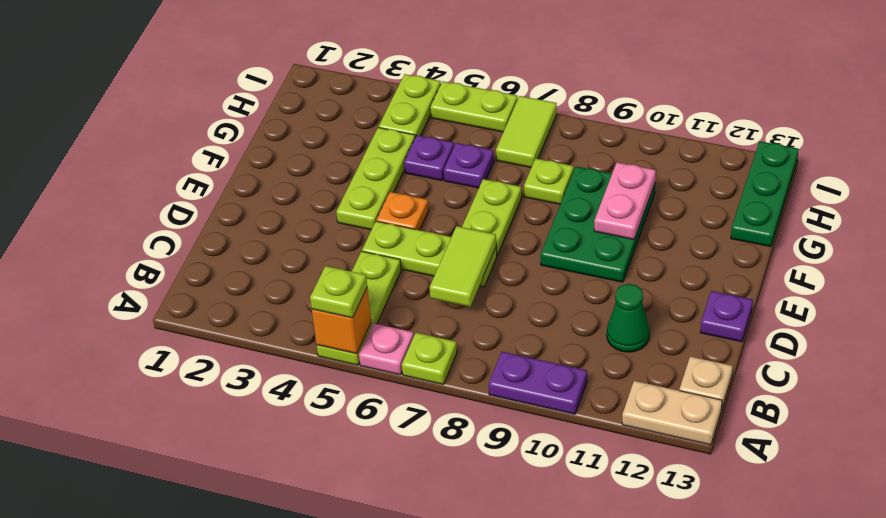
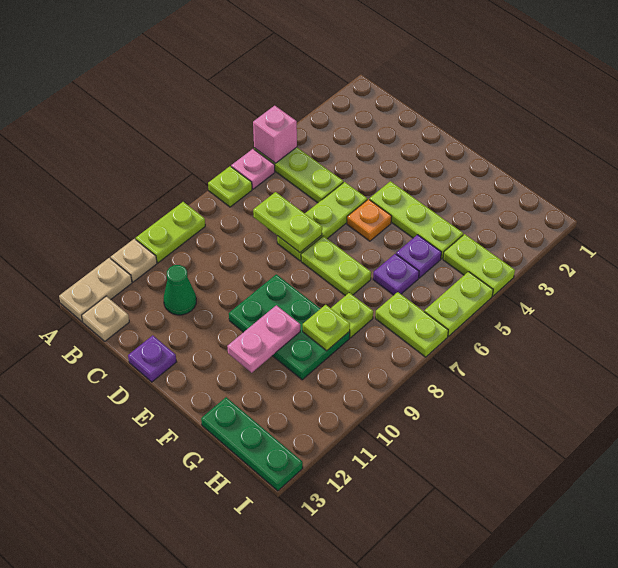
orange 1x1 brick [312,288,371,354] -> pink 1x1 brick [253,106,297,163]
lime 1x1 plate [310,266,367,318] -> lime 1x1 plate moved to [303,305,350,351]
purple 1x2 plate [489,352,587,414] -> lime 1x2 plate [136,202,205,263]
none -> tan 1x1 plate [111,239,157,282]
lime 1x2 tile [430,226,496,307] -> lime 1x2 plate [253,192,322,253]
pink 1x2 plate [594,162,656,239] -> pink 1x2 plate turned to [227,305,300,373]
lime 1x2 tile [496,96,557,167] -> lime 1x2 plate [375,292,448,357]

